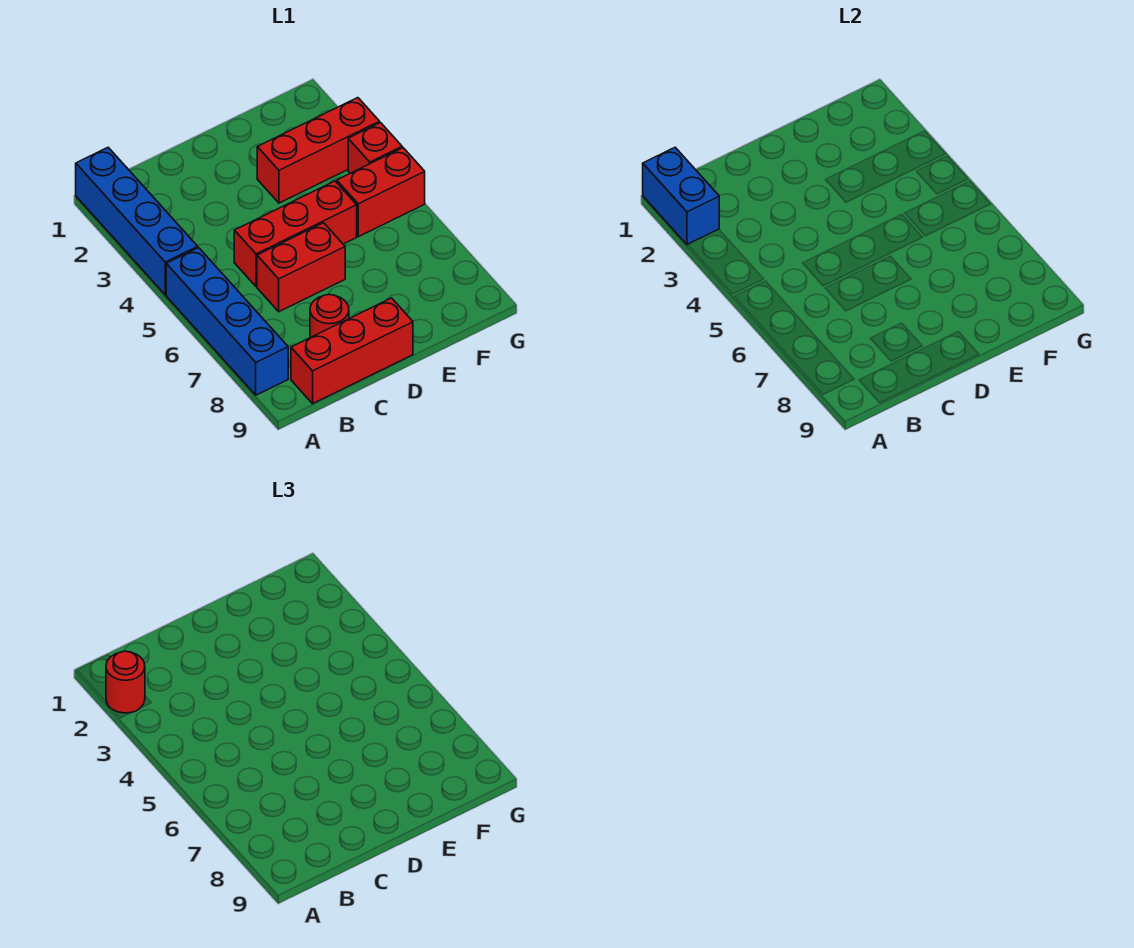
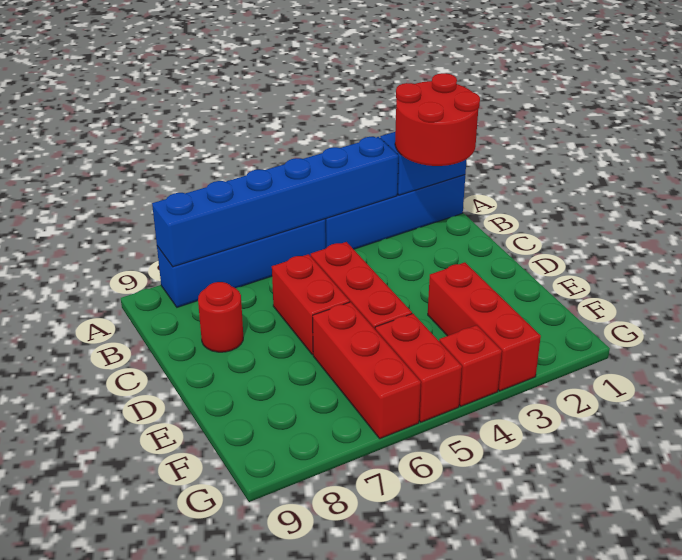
red 1x1 round brick [106,651,145,713] -> red 2x2 round brick [395,73,480,166]
none -> blue 1x6 brick [152,137,398,267]
red 1x3 brick [291,298,413,404] -> red 1x3 brick moved to [313,302,421,439]

